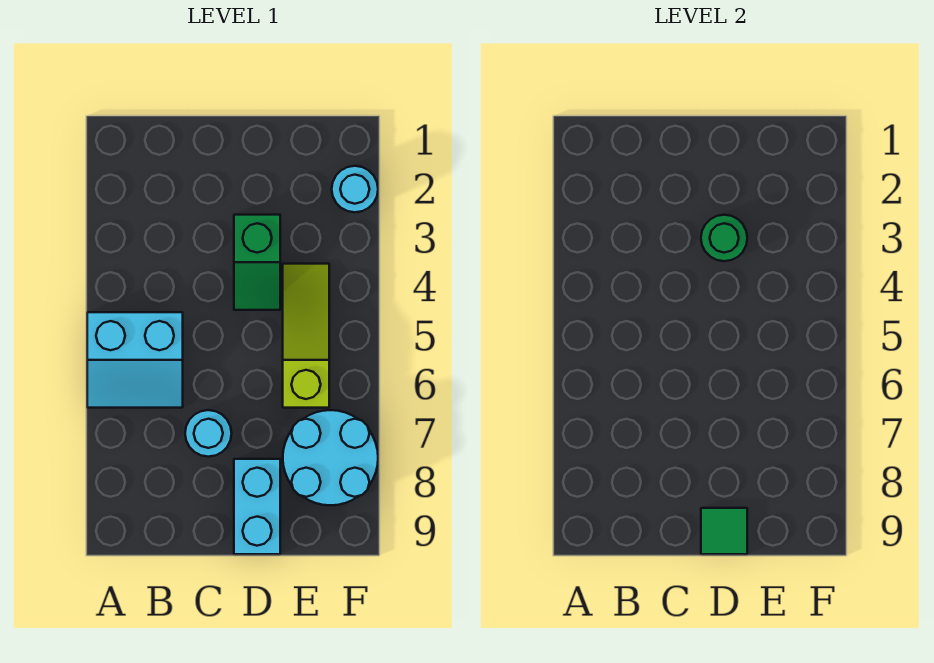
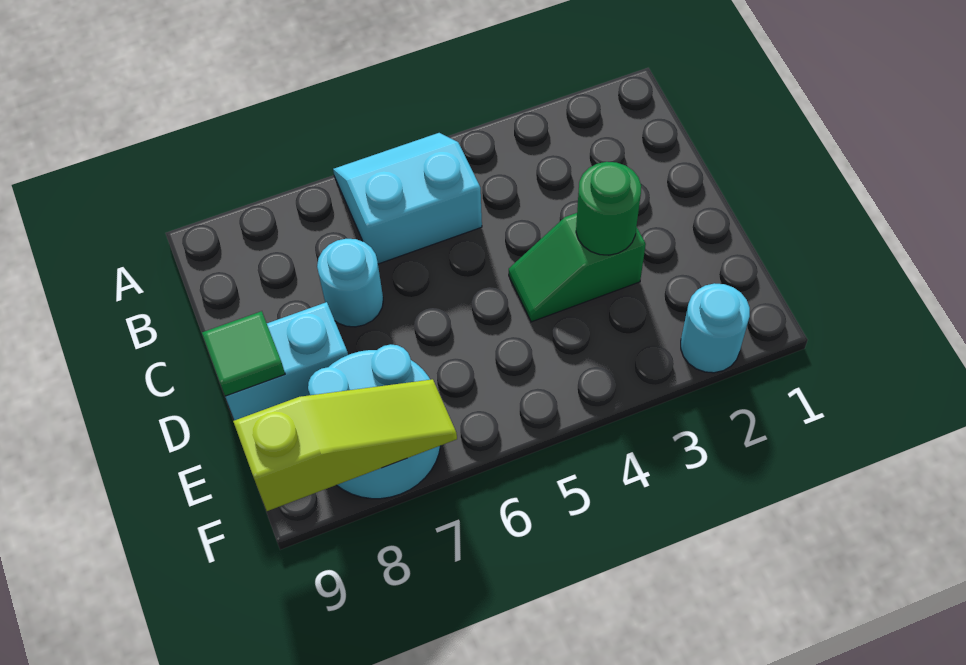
cyan 2x2 slope [87,312,183,408] -> cyan 2x2 slope turned to [333,133,482,264]
lime 1x3 slope [283,264,329,408] -> lime 1x3 slope moved to [233,379,457,511]

